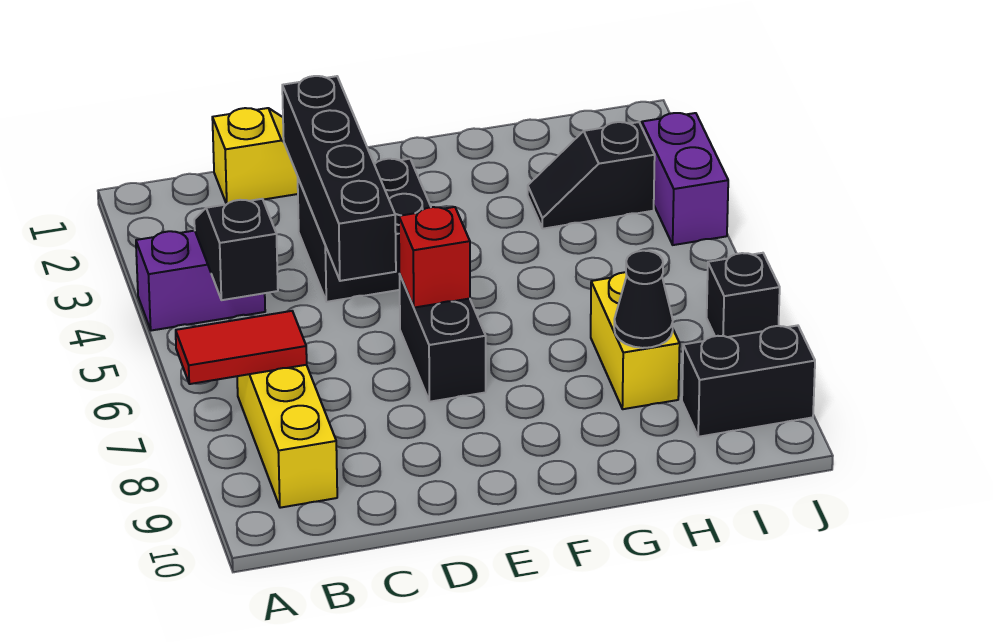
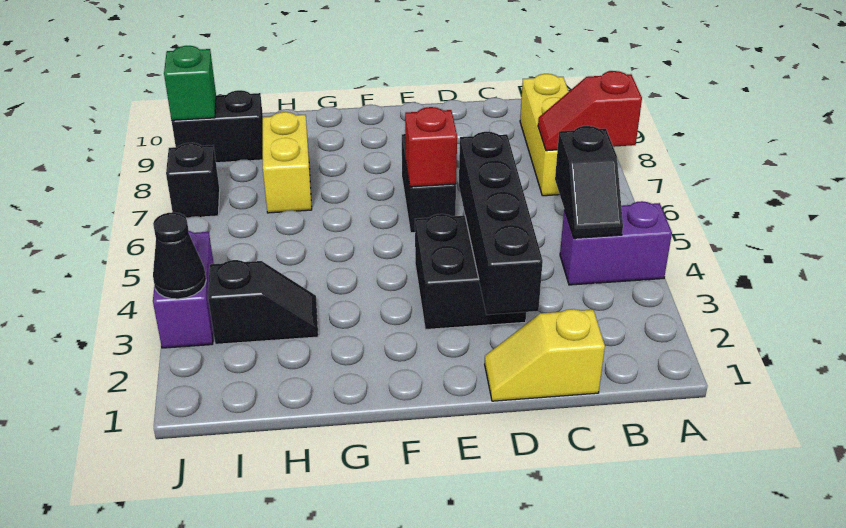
red 1x2 tile [176,311,307,384] -> red 1x2 slope [538,71,642,151]
black 1x1 cone [614,251,673,348] -> black 1x1 cone moved to [153,212,206,299]
none -> green 1x1 brick [164,46,216,120]

